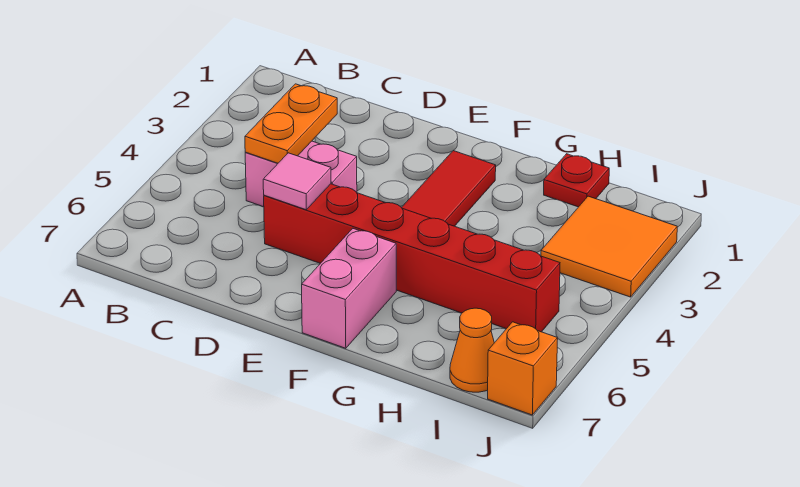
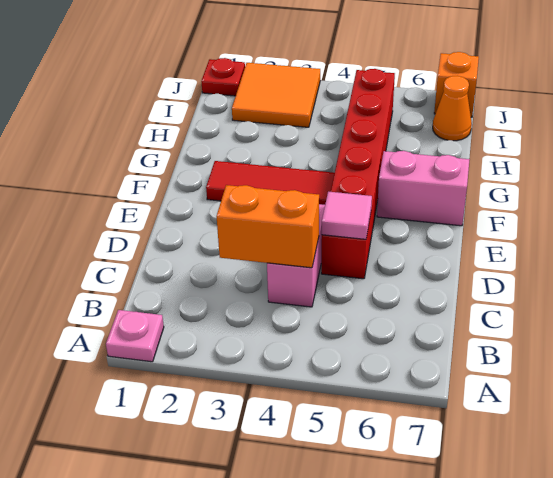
none -> pink 1x1 plate [106,310,164,362]
orange 1x2 plate [245,84,337,163] -> orange 1x2 brick [216,185,319,268]
red 1x1 plate [544,154,609,207] -> red 1x1 plate moved to [201,58,245,96]

